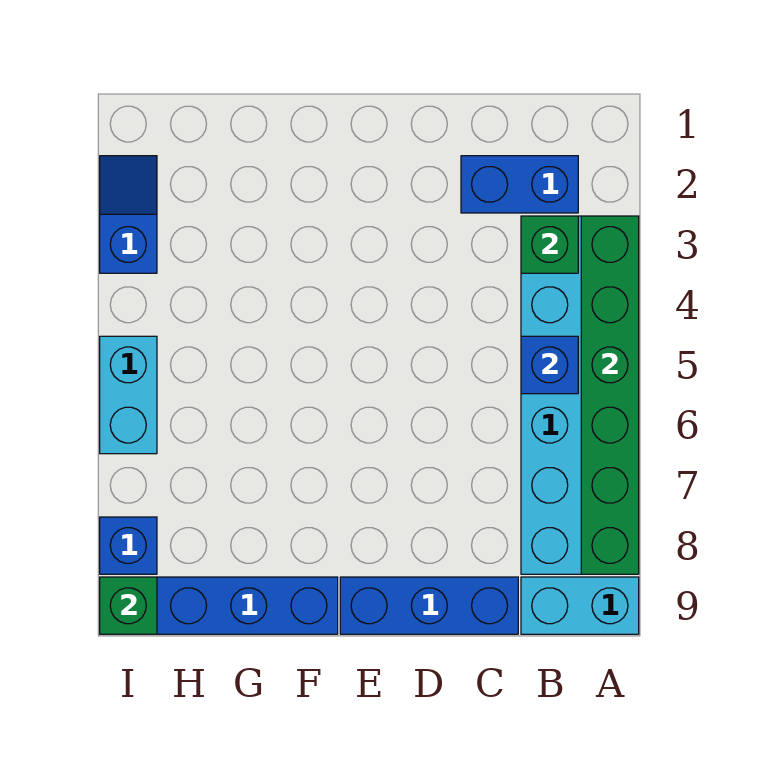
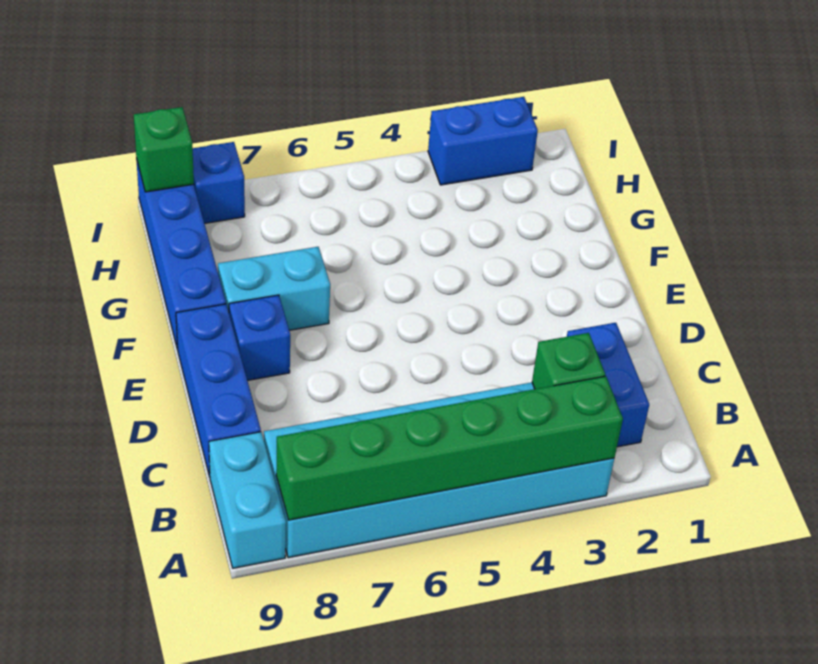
blue 1x1 brick [521,336,578,394] -> blue 1x1 brick moved to [229,295,290,381]
blue 1x2 slope [100,156,157,273] -> blue 1x2 brick [428,97,538,185]
cyan 1x2 brick [100,336,157,454] -> cyan 1x2 brick moved to [218,247,330,330]

